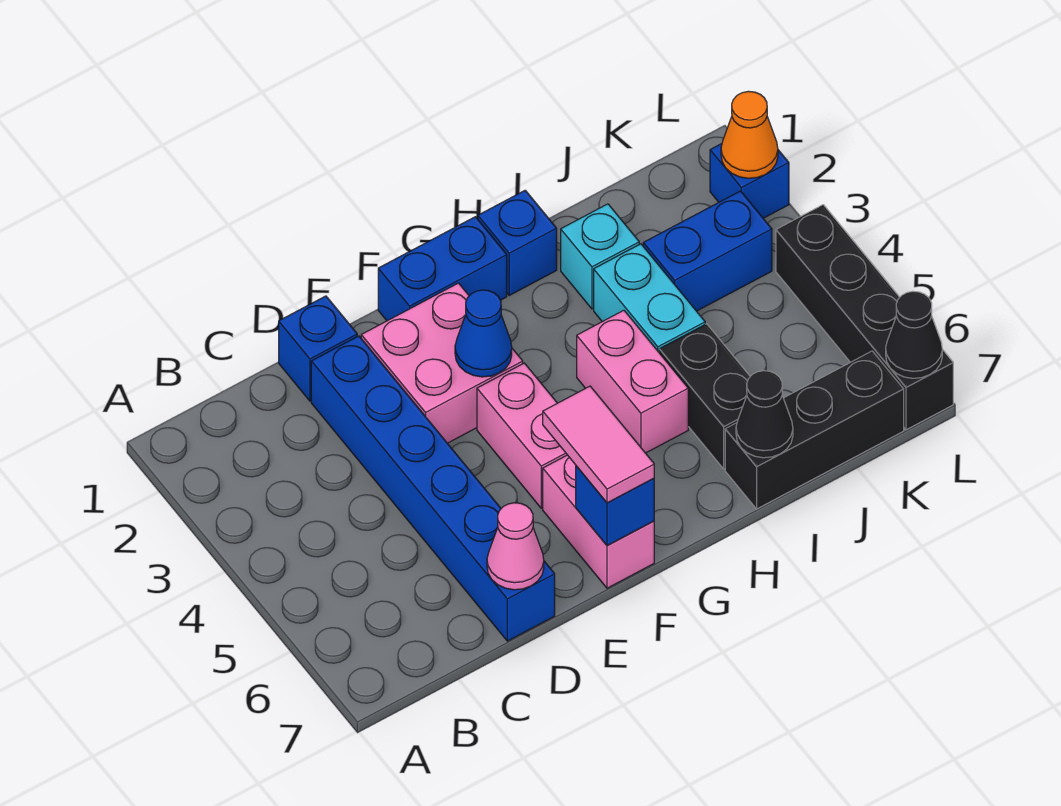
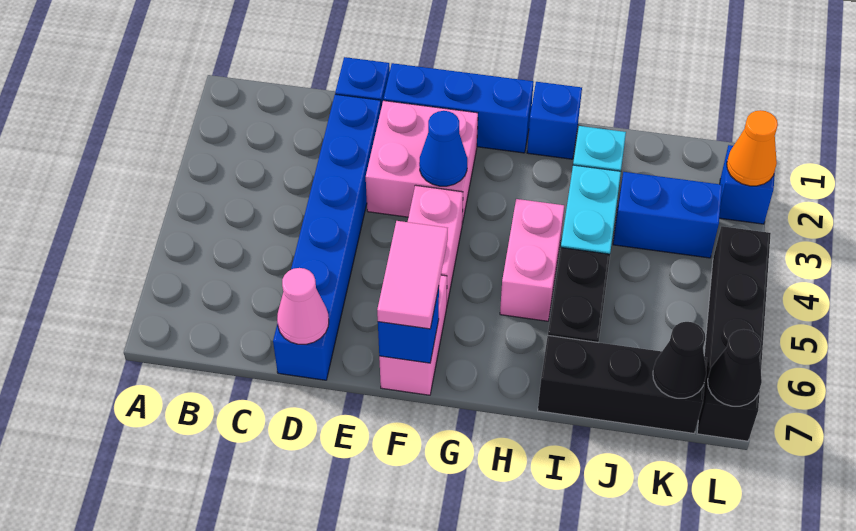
blue 1x2 brick [378,217,507,321] -> blue 1x3 brick [384,63,533,153]
black 1x1 cone [736,371,793,458] -> black 1x1 cone moved to [653,322,706,398]

